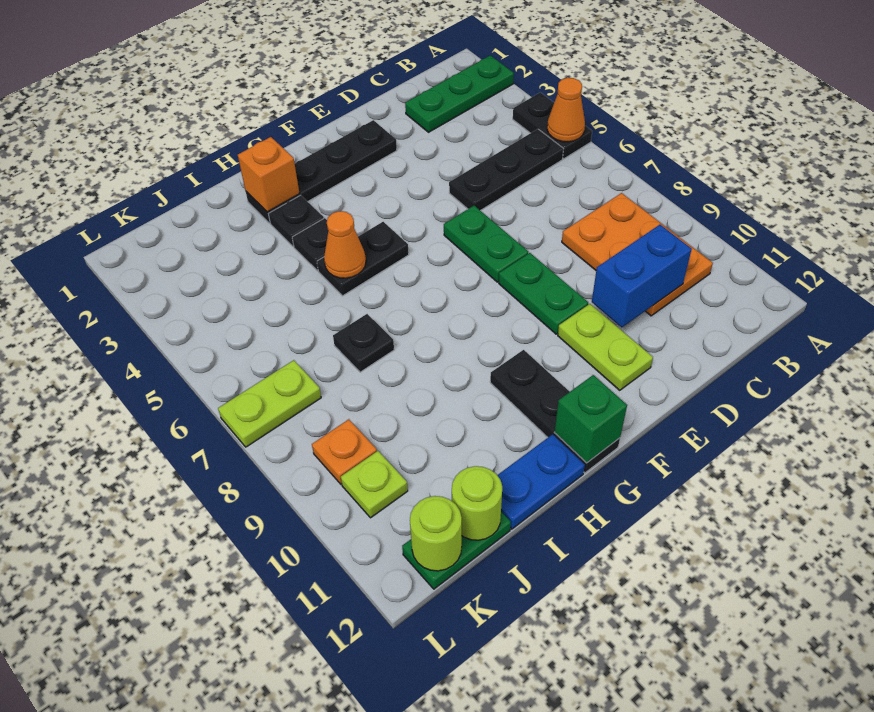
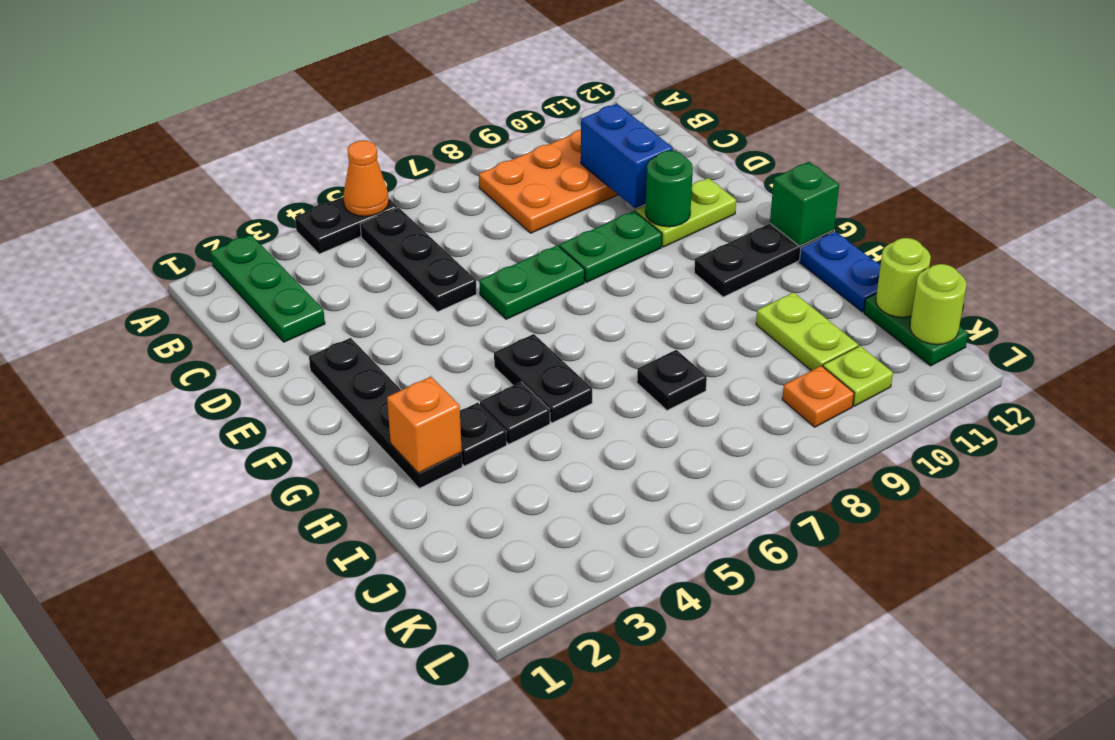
none -> green 1x1 round brick [645,151,693,227]
orange 1x1 cone [324,211,366,278] -> none
lime 1x2 plate [218,360,321,447] -> lime 1x2 plate moved to [756,292,858,371]

